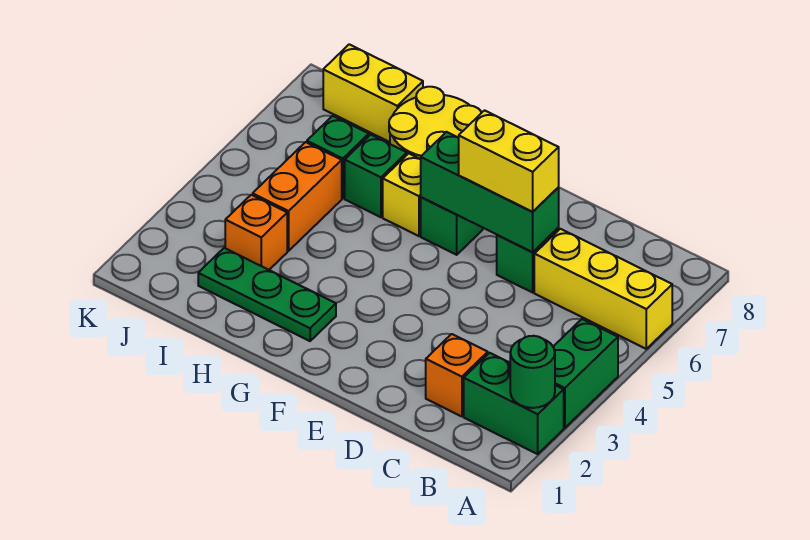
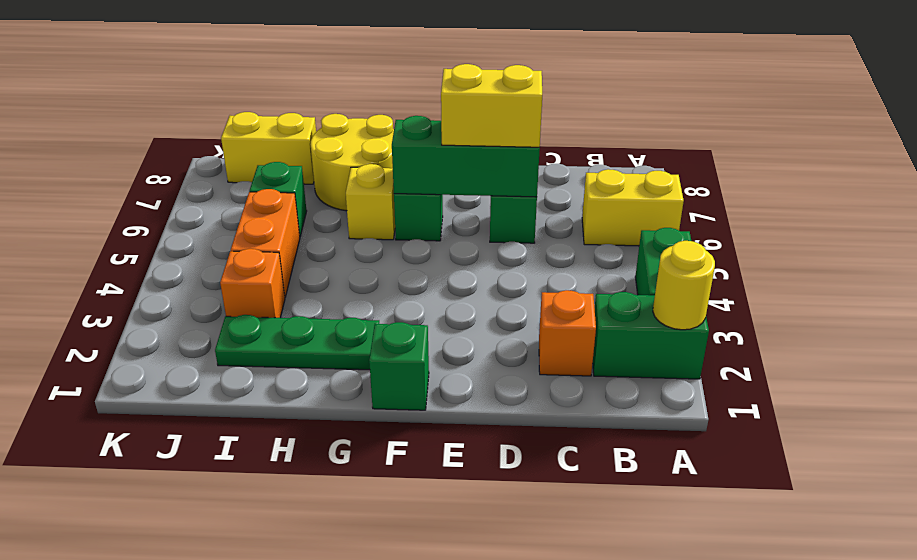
green 1x1 round brick [510,336,555,408] -> yellow 1x1 round brick [653,241,715,330]
yellow 1x3 brick [534,229,672,349] -> yellow 1x2 brick [582,169,684,246]
green 1x1 brick [345,135,407,217] -> green 1x1 brick moved to [369,322,429,410]

